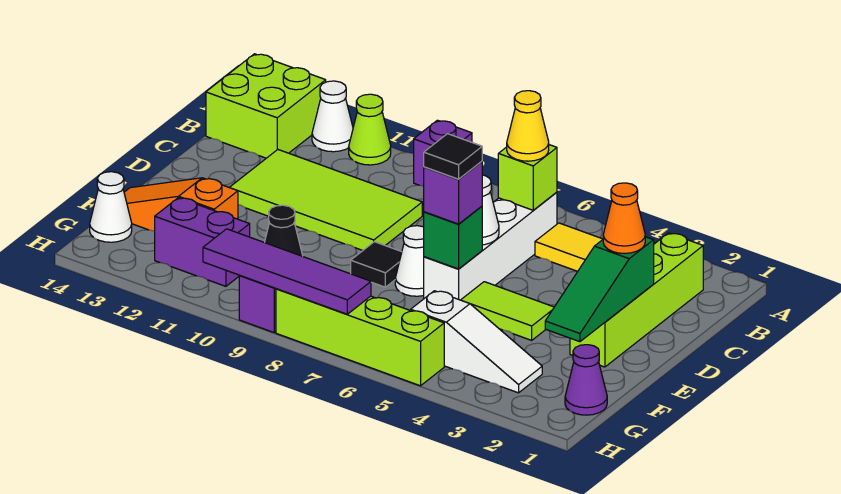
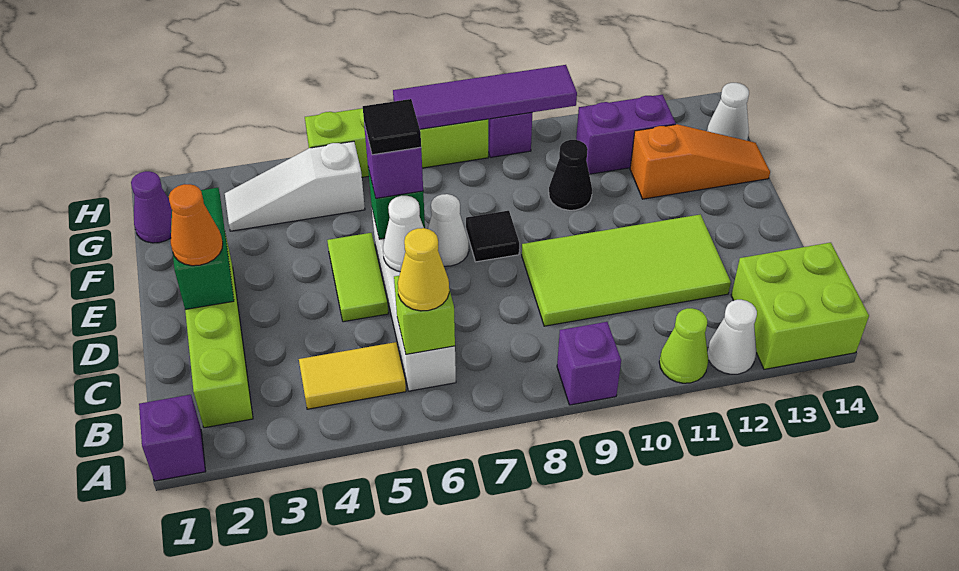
none -> purple 1x1 brick [139,395,206,481]
lime 1x2 tile [461,282,554,340] -> lime 1x2 tile turned to [327,233,388,322]

